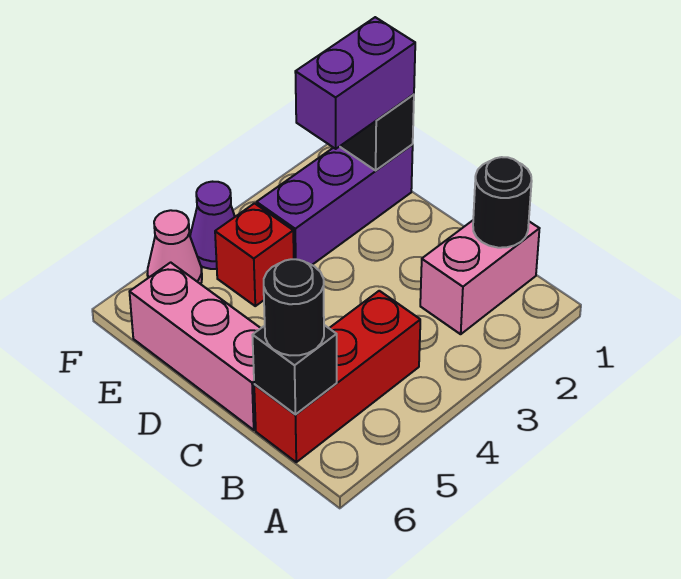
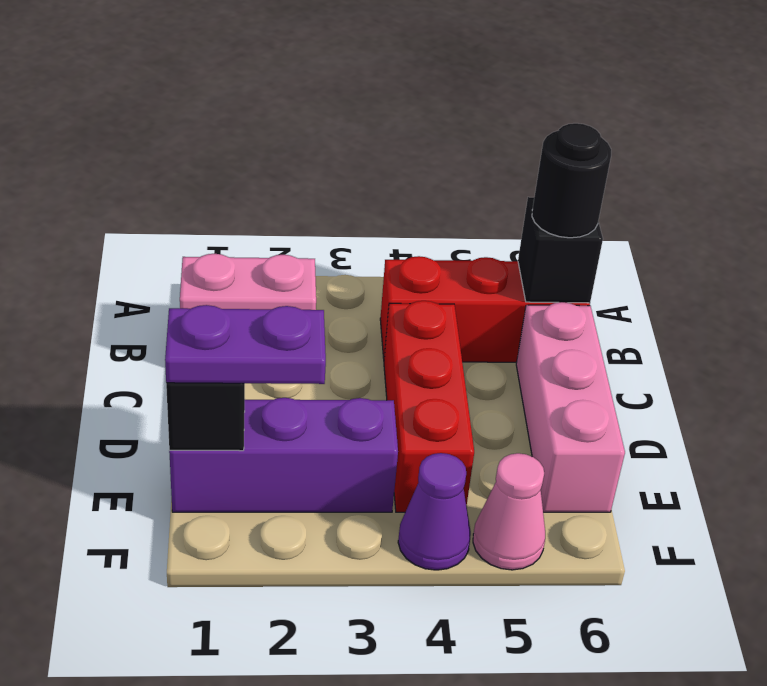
black 1x1 round brick [473,157,532,248] -> none
purple 1x2 brick [295,17,415,149] -> purple 1x2 plate [165,305,326,384]
red 1x1 brick [215,203,294,306] -> red 1x3 brick [384,301,474,512]

